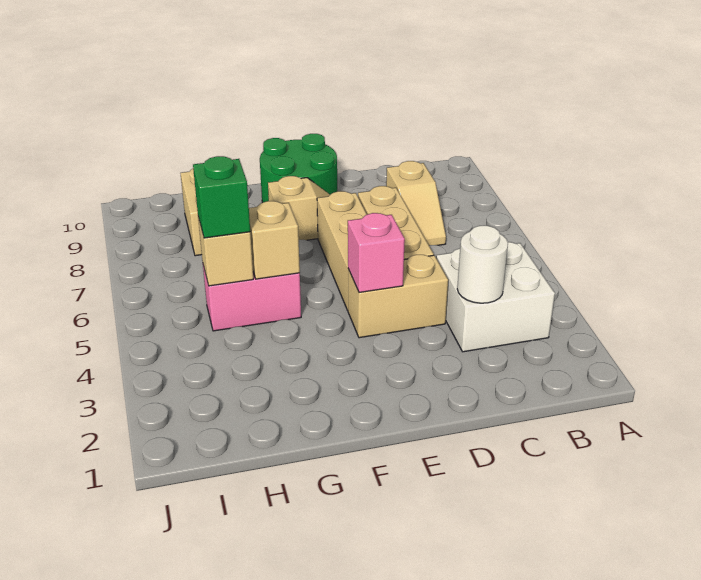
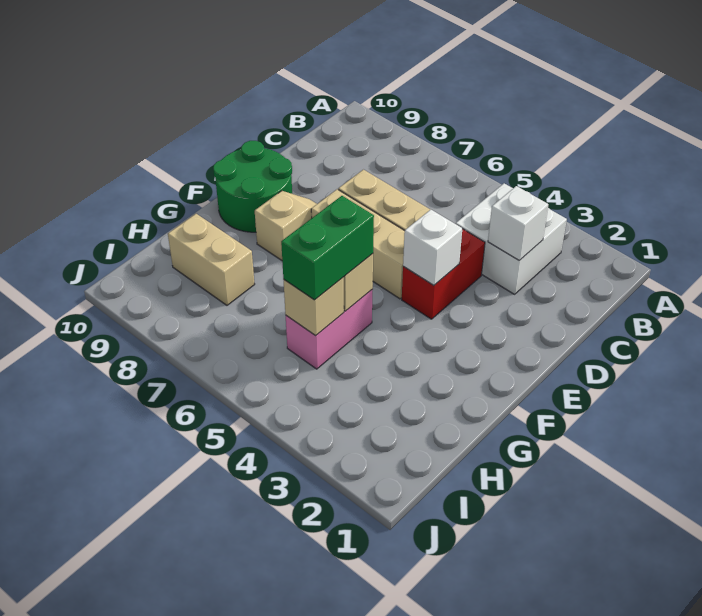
white 1x1 round brick [457,226,508,303] -> white 1x1 brick [488,186,548,260]
tan 1x2 slope [386,161,446,245] -> none
tan 1x2 brick [348,255,448,338] -> red 1x2 brick [402,229,485,319]
pink 1x1 brick [348,213,405,292] -> white 1x1 brick [403,210,462,285]
green 1x1 brick [193,156,250,238] -> green 1x2 brick [281,196,374,300]

